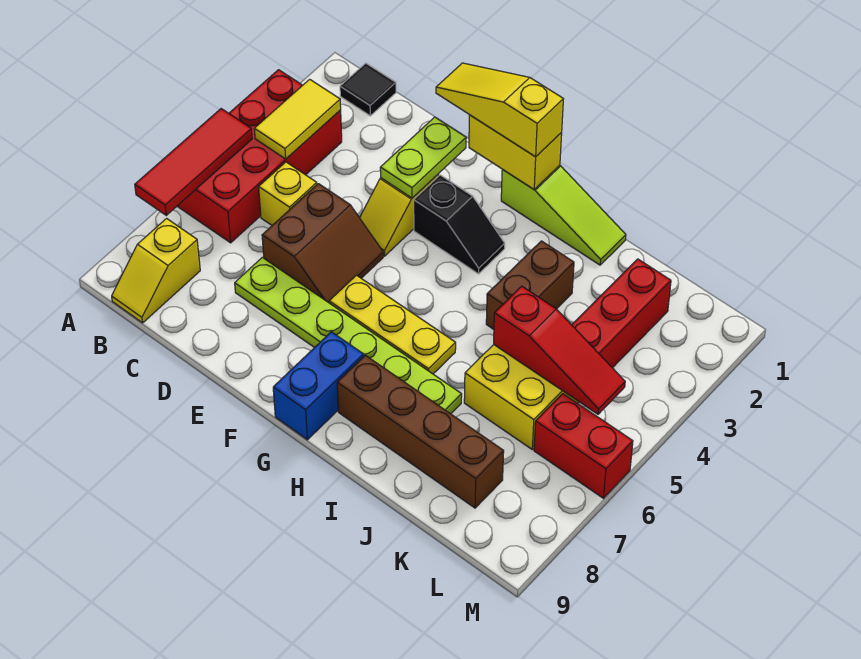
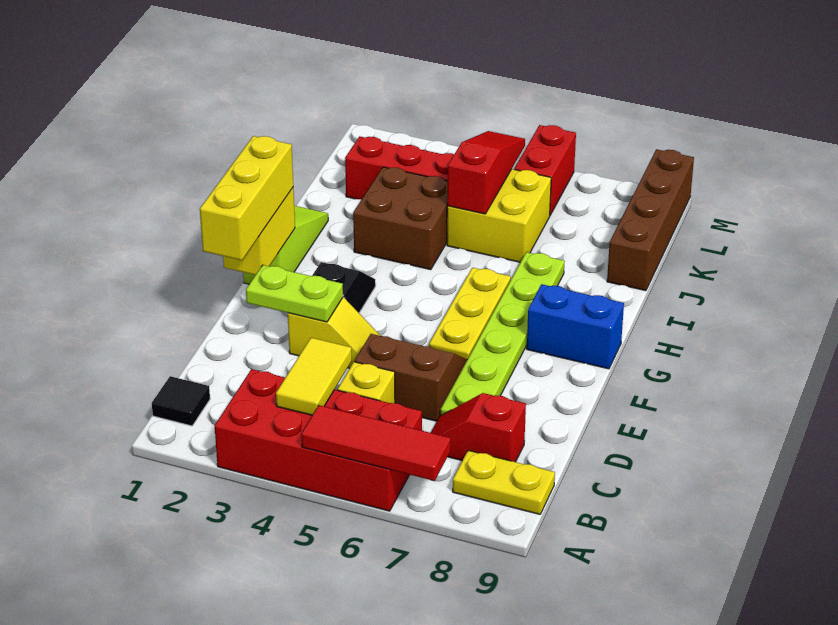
yellow 1x2 tile [254,79,341,159] -> yellow 1x2 tile turned to [276,338,352,415]
yellow 1x2 slope [112,219,200,323] -> yellow 1x2 plate [453,450,555,514]
none -> red 1x2 slope [431,393,526,462]
yellow 1x3 slope [436,63,563,157] -> yellow 1x3 brick [200,136,293,260]
brown 1x4 brick [337,355,504,508] -> brown 1x4 brick moved to [607,149,694,291]
brown 1x2 brick [486,241,574,329] -> brown 2x2 brick [353,167,448,270]

